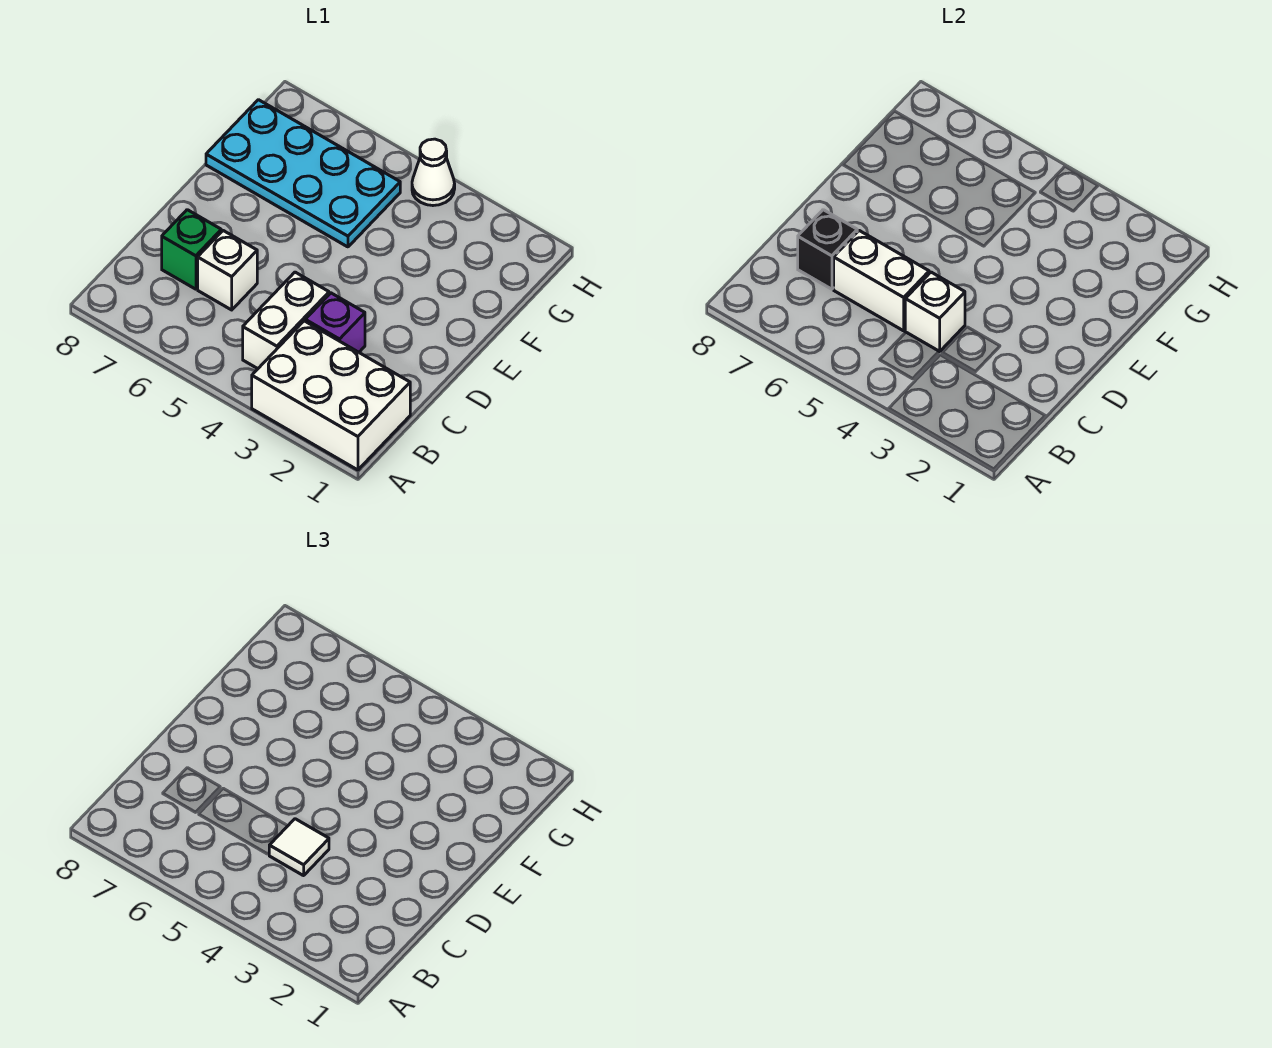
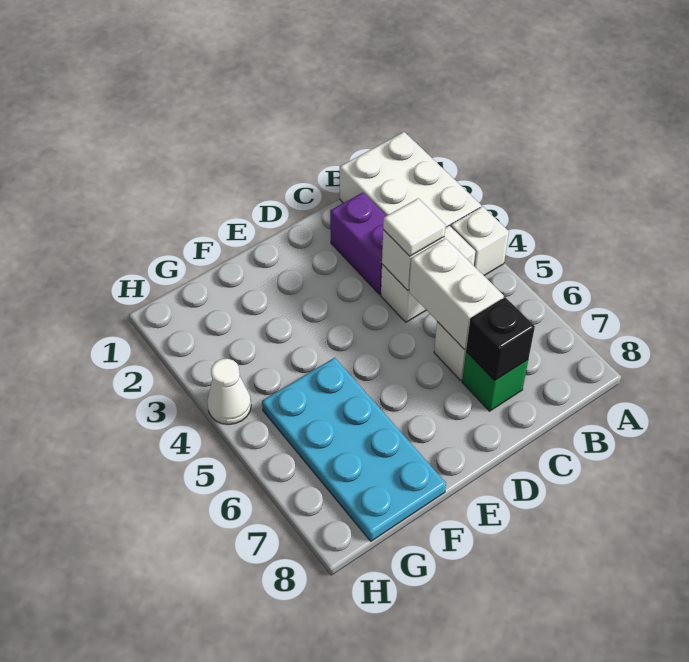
none -> white 1x1 brick [451,206,509,275]
purple 1x1 brick [305,293,365,352] -> purple 1x2 brick [330,193,386,294]

